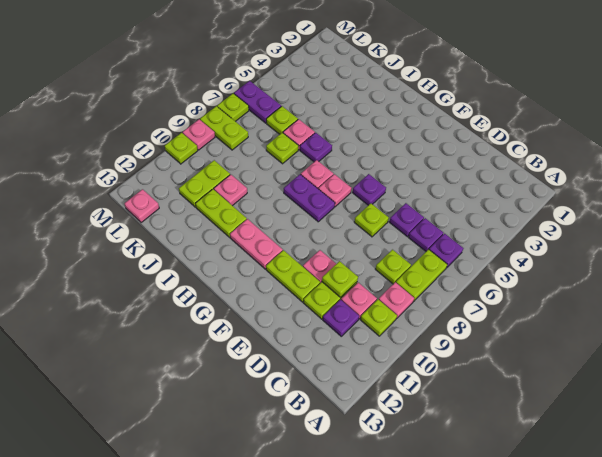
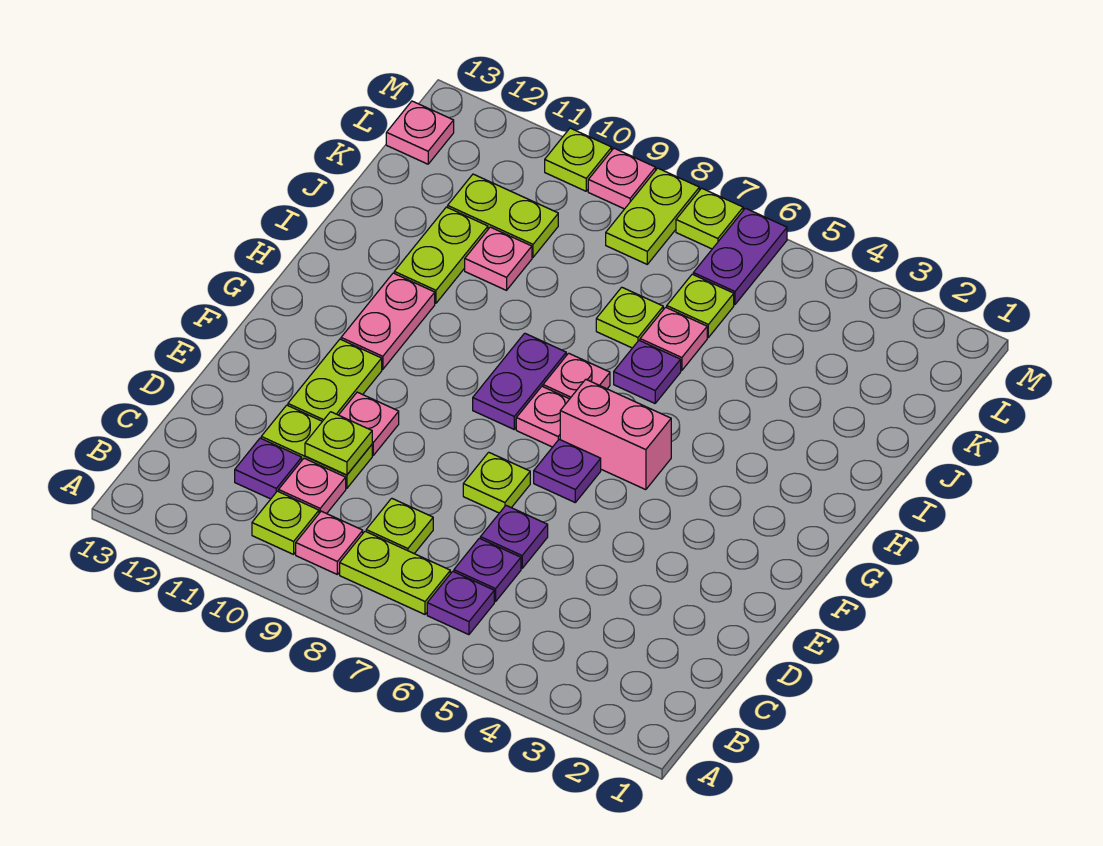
none -> pink 1x2 brick [560,379,671,490]

